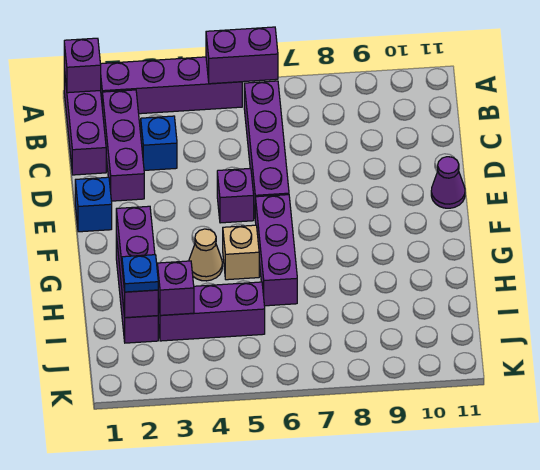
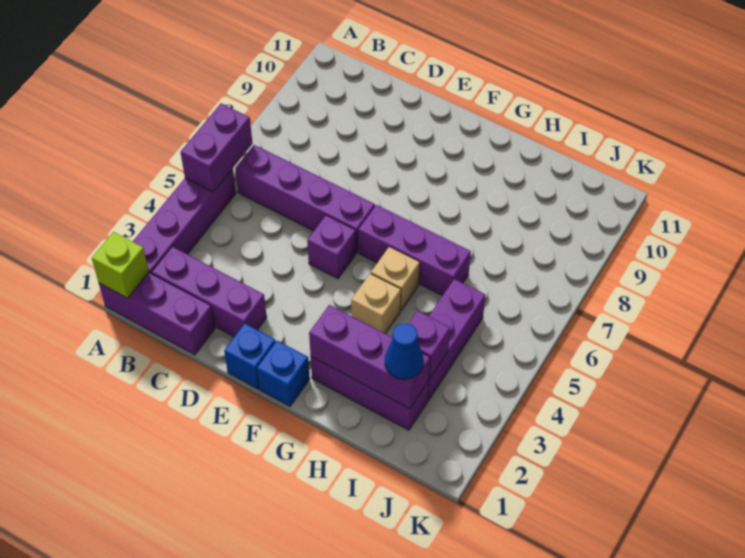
purple 1x1 brick [64,38,101,93] -> lime 1x1 brick [92,232,149,298]
blue 1x1 brick [141,116,177,170] -> blue 1x1 brick moved to [257,341,310,406]
purple 1x1 cone [431,157,465,208] -> none
tan 1x1 cone [189,229,222,281] -> tan 1x1 brick [351,274,401,334]
blue 1x1 plate [122,255,158,292] -> blue 1x1 cone [385,323,423,379]

